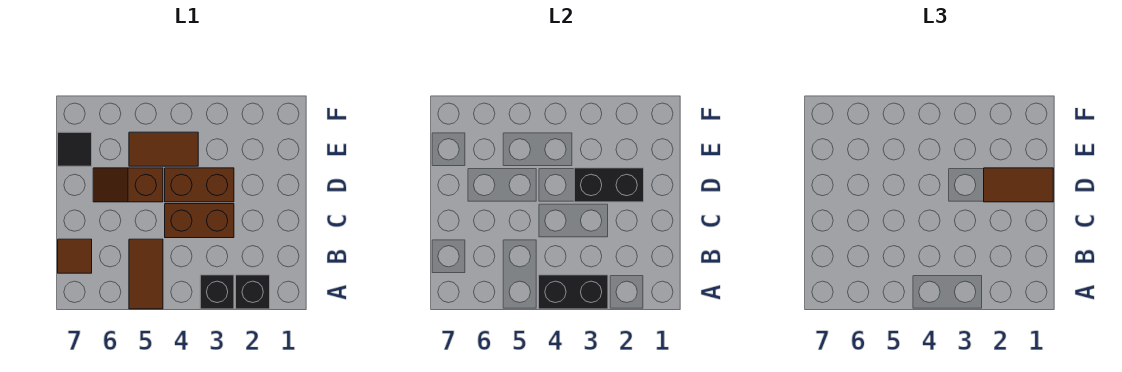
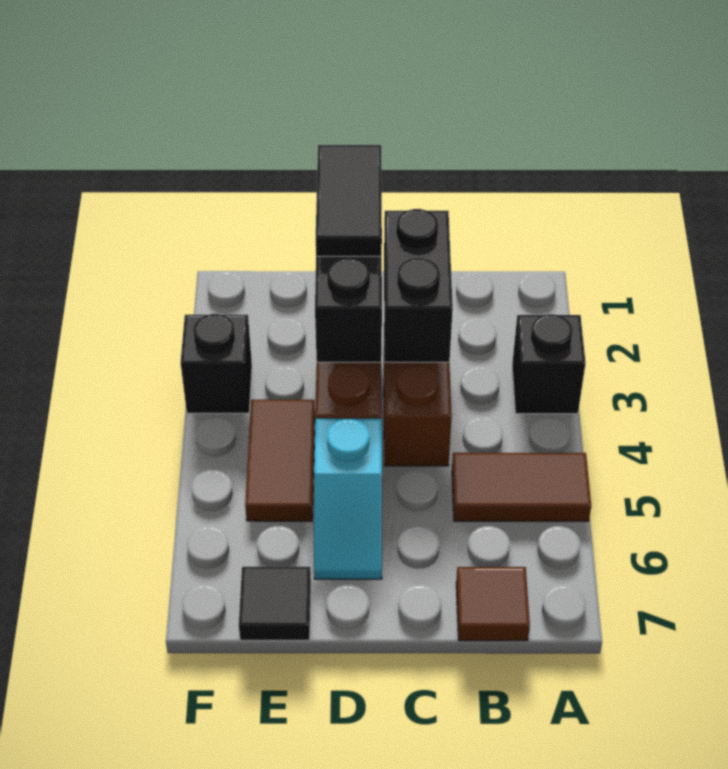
black 1x1 brick [236,275,270,309] -> black 1x1 brick moved to [181,314,252,413]
black 1x2 brick [539,275,608,309] -> black 1x2 brick moved to [384,209,453,362]
brown 1x2 tile [984,168,1053,202] -> black 1x2 tile [316,145,382,256]
brown 1x2 slope [93,168,163,202] -> cyan 1x2 slope [314,419,382,579]

